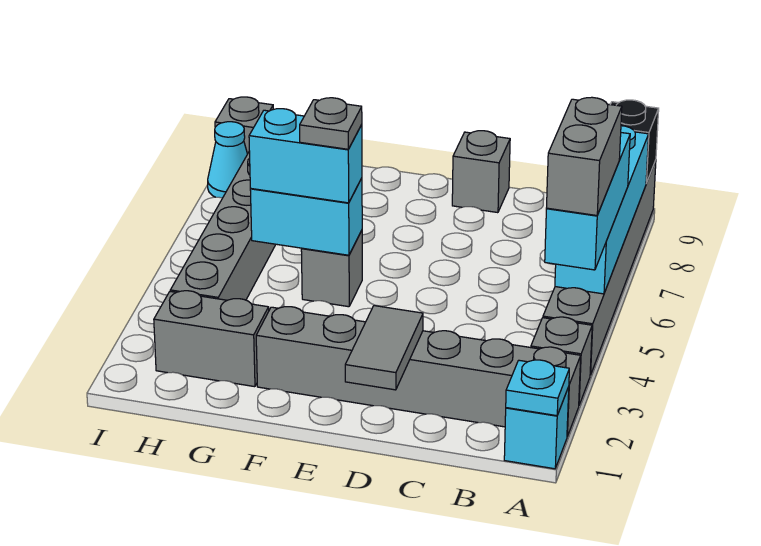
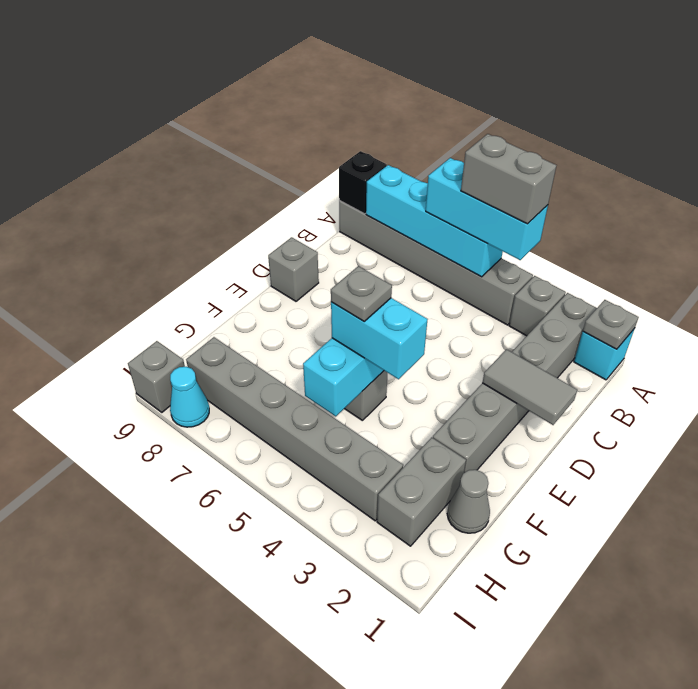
cyan 1x1 plate [506,360,569,416] -> grey 1x1 plate [583,300,639,349]
cyan 1x2 brick [249,109,362,203] -> cyan 1x2 brick turned to [331,298,428,379]
none -> grey 1x1 cone [447,470,490,533]

